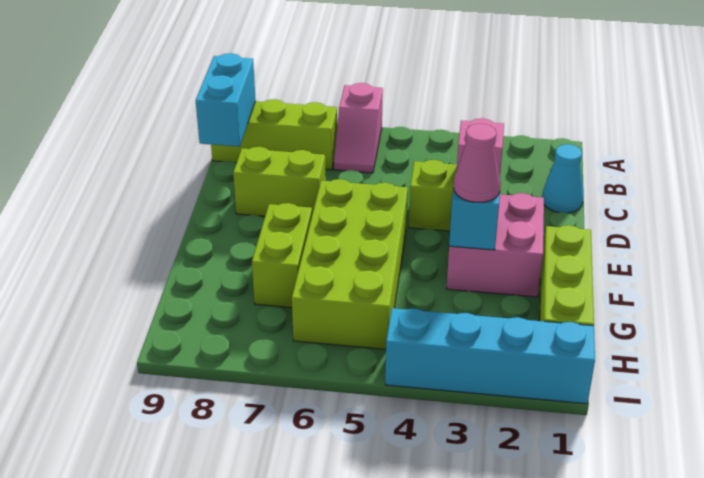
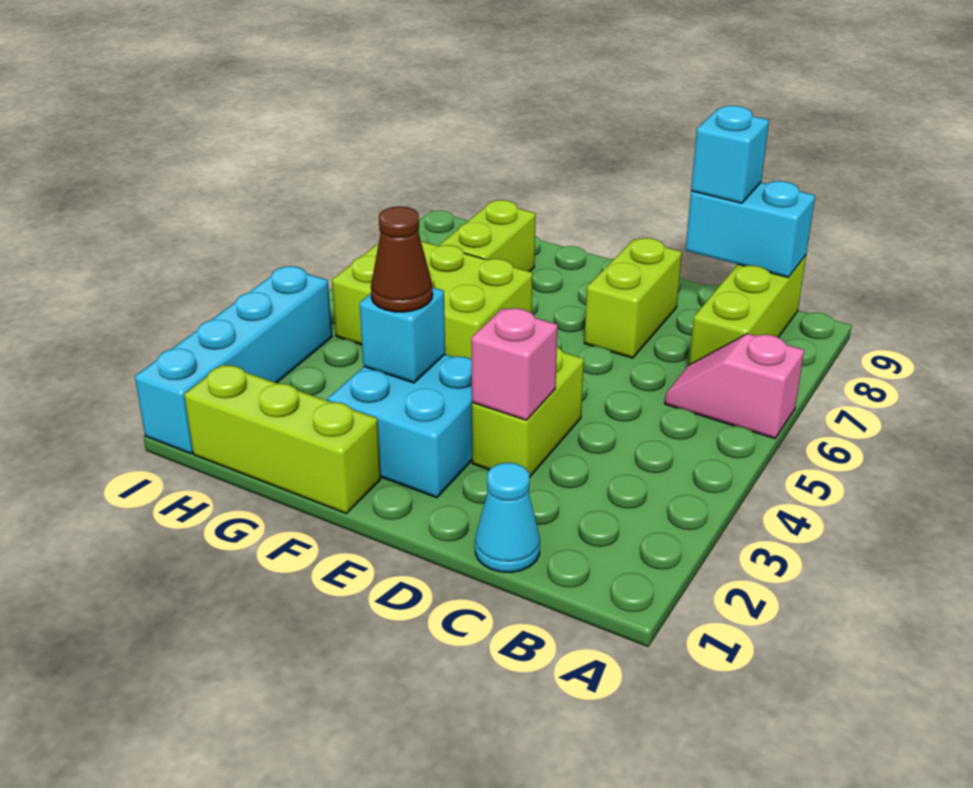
none -> cyan 1x1 brick [691,106,769,203]
pink 2x2 brick [446,193,544,297] -> cyan 2x2 brick [327,355,472,498]
lime 2x4 brick [292,179,408,349] -> lime 2x3 brick [332,241,533,359]
pink 1x1 cone [454,124,501,202] -> brown 1x1 cone [371,207,433,312]
lime 1x2 brick [252,203,312,308] -> lime 1x2 brick turned to [440,200,536,272]

